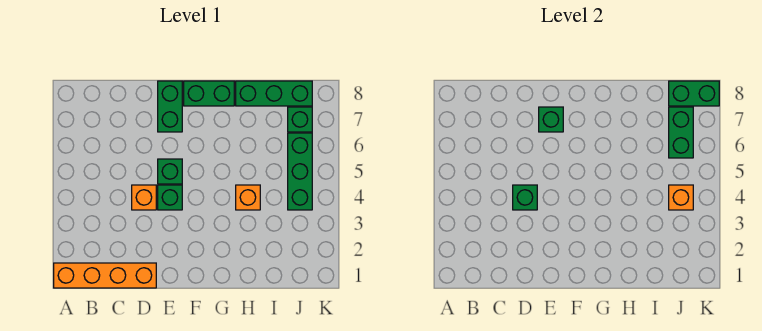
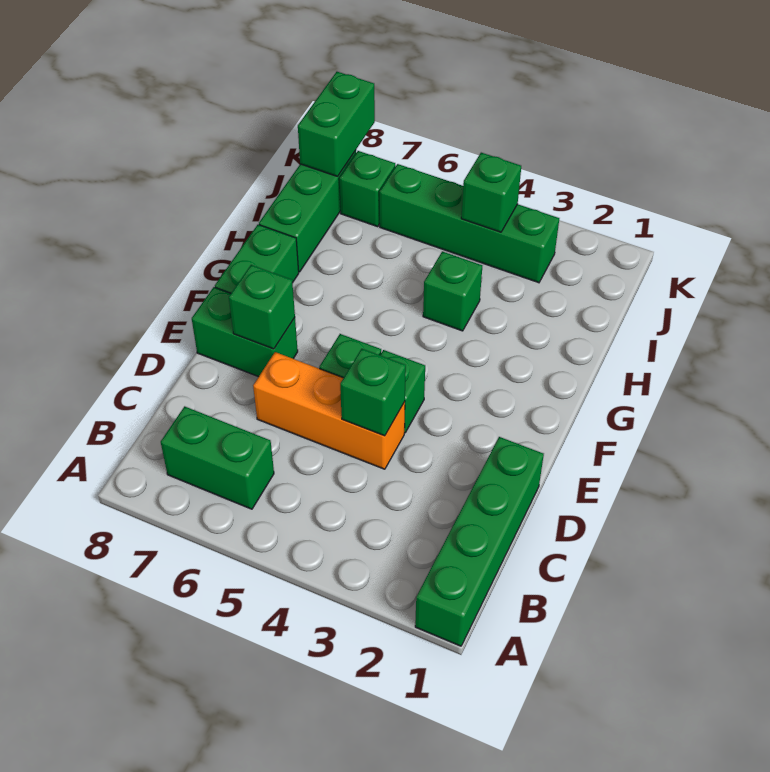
orange 1x4 brick [54,263,156,288] -> green 1x4 brick [415,437,544,646]
orange 1x1 brick [132,185,156,210] -> orange 1x3 brick [253,352,405,469]
orange 1x1 brick [236,185,260,210] -> green 1x1 brick [423,251,482,331]
green 1x3 brick [288,133,312,210] -> green 1x4 brick [380,164,559,283]
orange 1x1 brick [669,185,693,210] -> green 1x1 brick [461,153,521,232]
green 1x2 brick [669,107,693,158] -> green 1x2 brick moved to [161,406,274,509]

